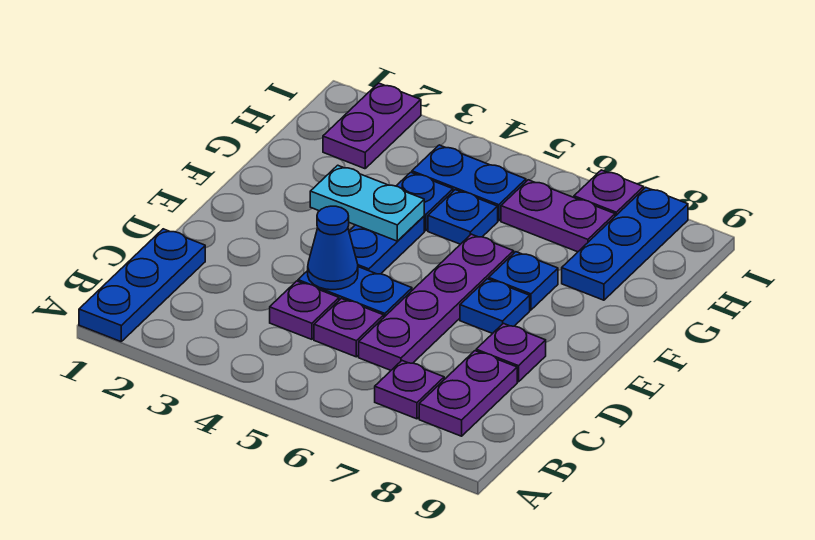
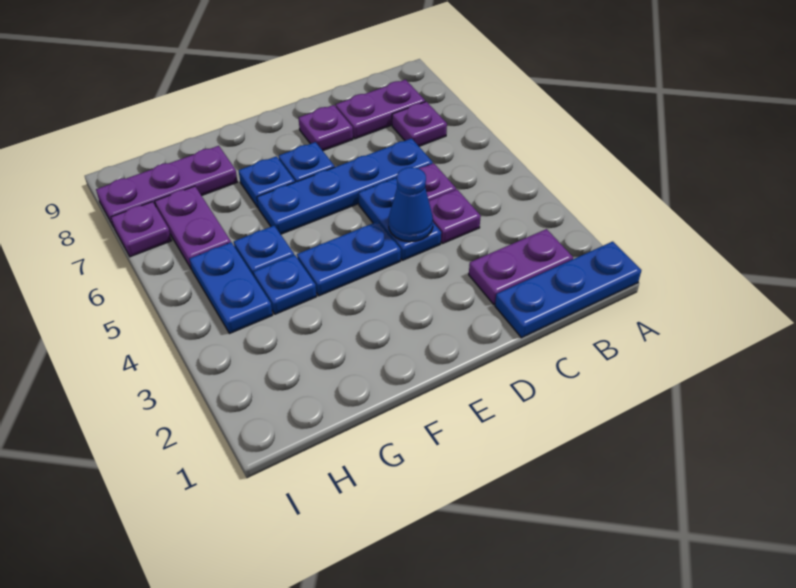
purple 1x4 plate [359,234,514,370] -> blue 1x4 plate [257,138,433,234]
cyan 1x2 plate [310,165,424,241] -> none
blue 1x3 plate [562,187,688,300] -> purple 1x3 plate [96,146,238,227]
purple 1x2 plate [323,83,421,169] -> purple 1x2 plate moved to [469,229,573,304]

